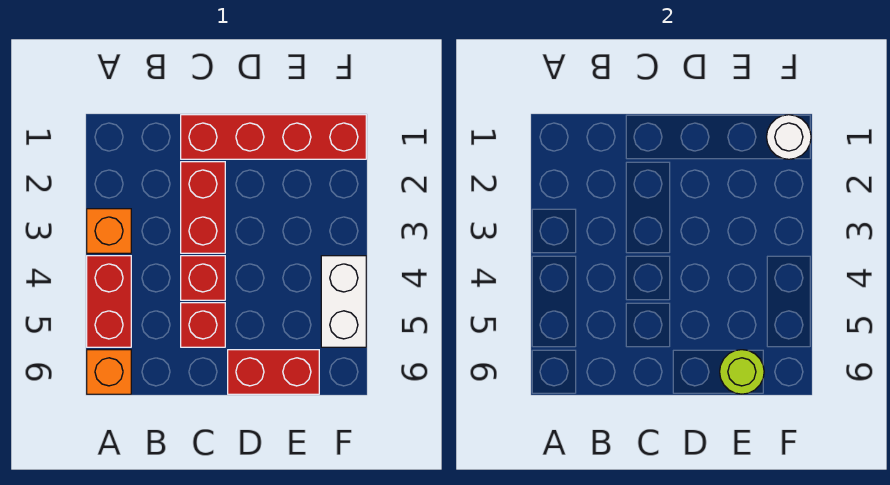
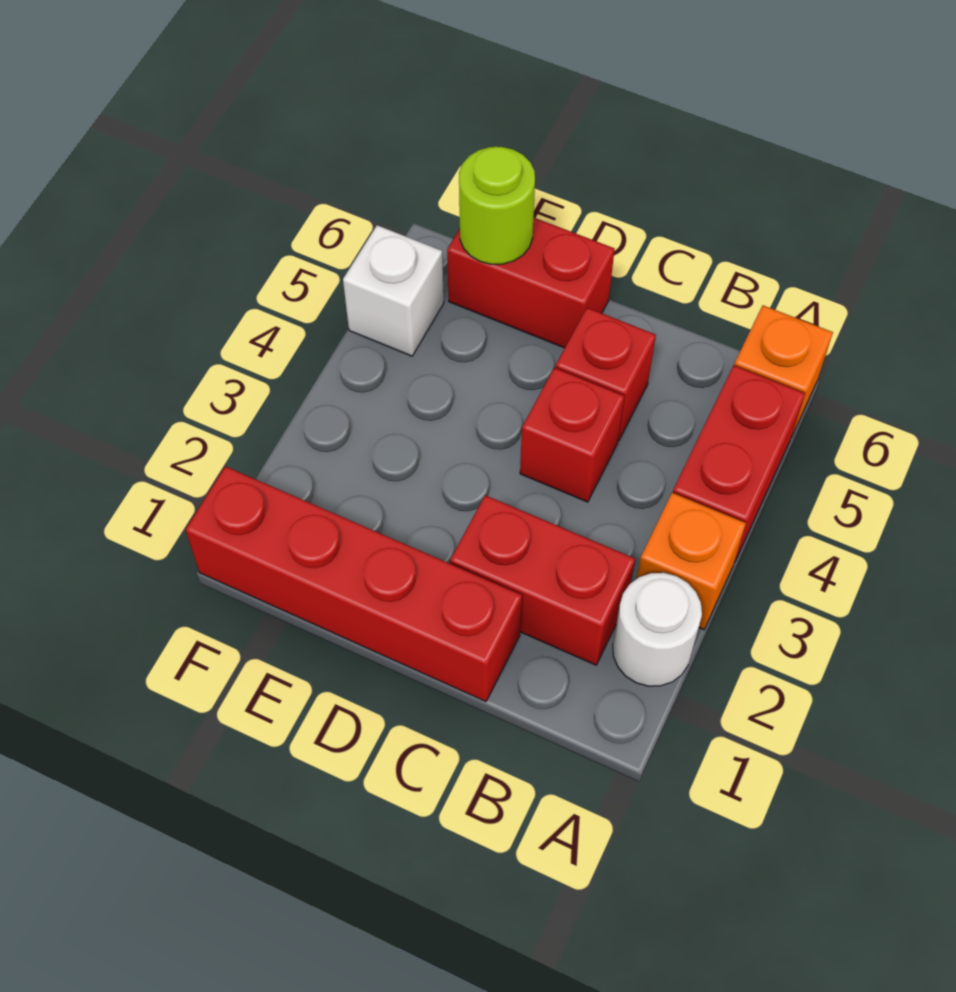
red 1x2 brick [181,162,225,253] -> red 1x2 brick turned to [450,495,635,665]
white 1x1 round brick [767,115,811,159] -> white 1x1 round brick moved to [613,573,702,686]
white 1x2 brick [321,256,366,347] -> white 1x1 brick [343,225,444,356]

